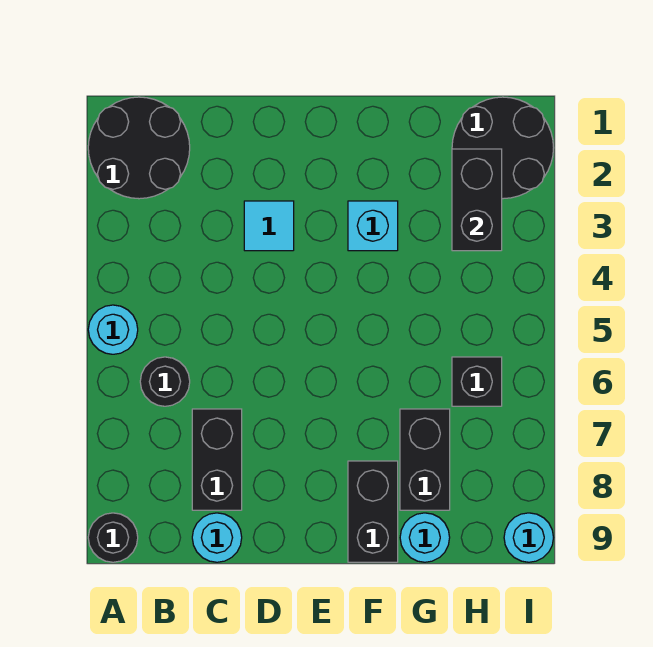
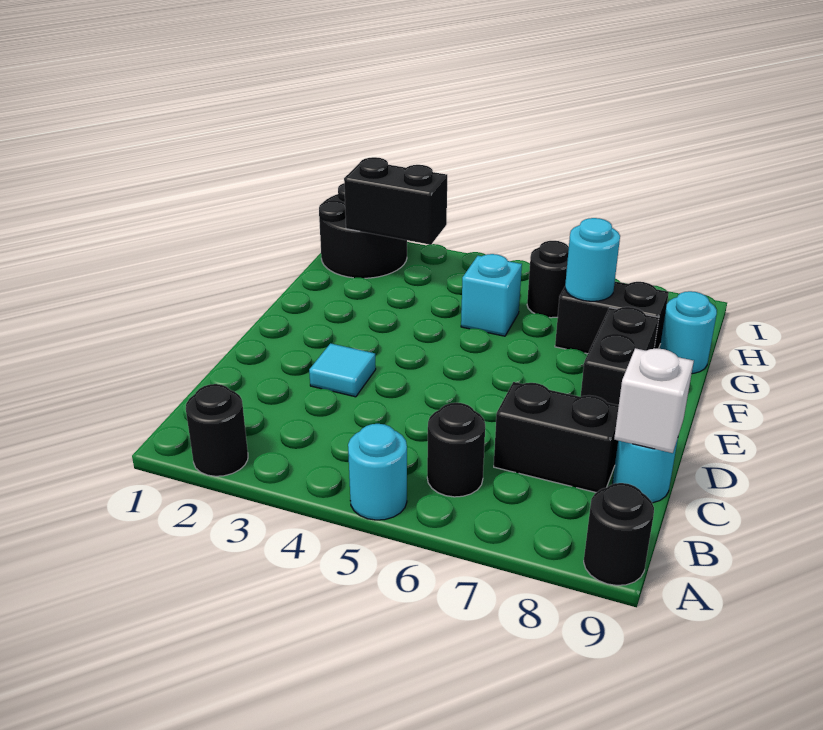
black 2x2 round brick [88,97,190,199] -> black 1x1 round brick [186,384,248,476]
none -> white 1x1 brick [614,348,694,453]
cyan 1x1 brick [348,201,398,251] -> cyan 1x1 brick moved to [461,254,522,336]
black 1x2 brick [348,461,398,562] -> black 1x2 brick turned to [581,307,659,405]
black 1x1 brick [452,357,502,406] -> black 1x1 round brick [527,241,569,318]
cyan 1x1 round brick [504,513,554,562] -> cyan 1x1 round brick moved to [565,218,620,301]

